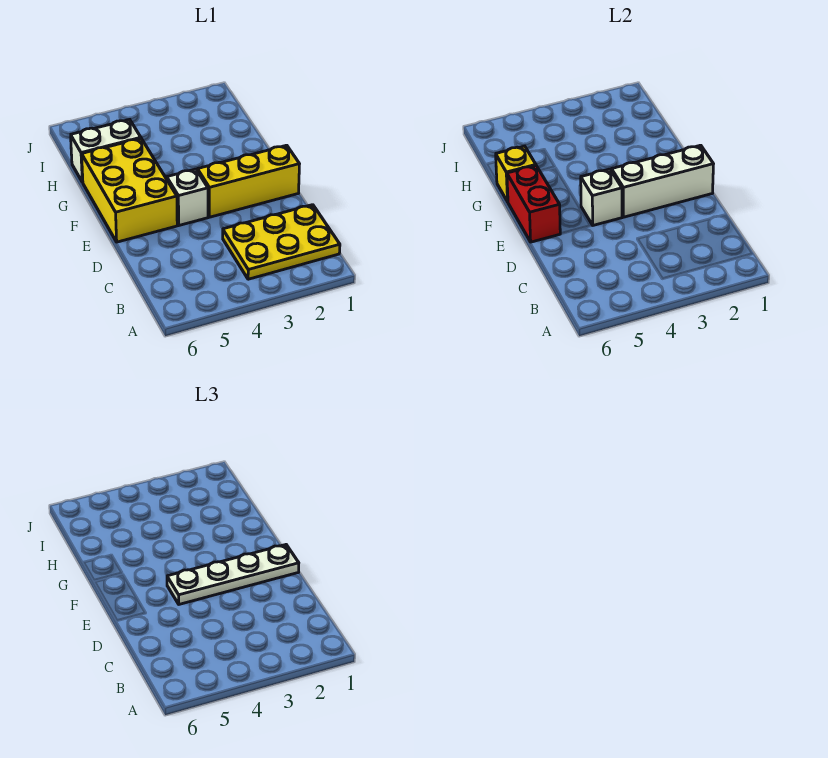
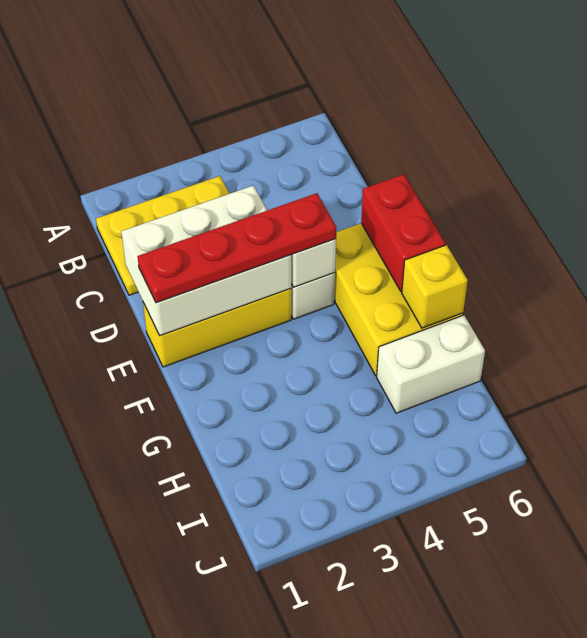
white 1x3 brick [611,145,713,217] -> white 2x3 brick [121,186,291,336]
white 1x4 plate [167,545,299,604] -> red 1x4 plate [137,193,336,303]

